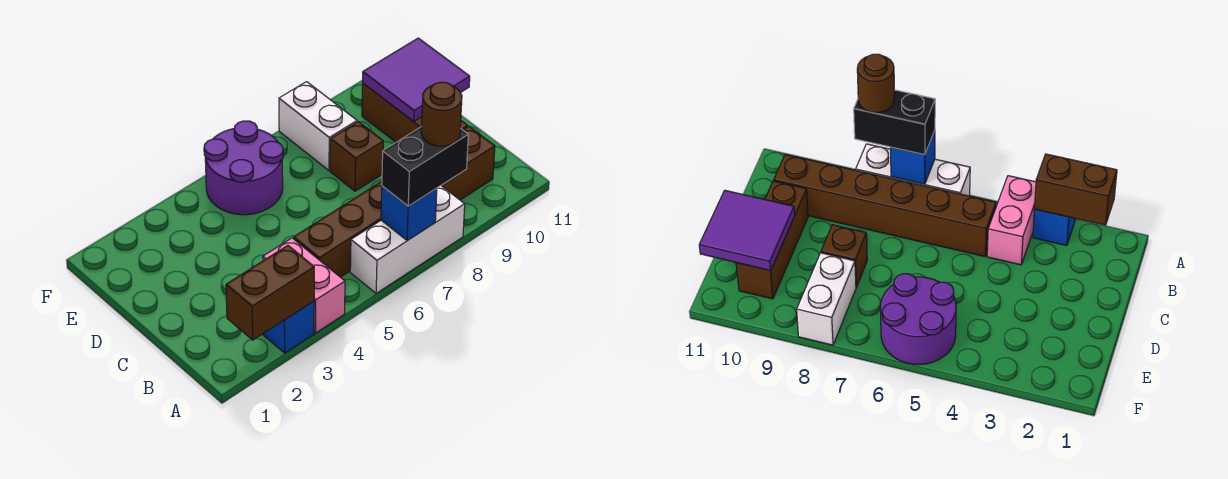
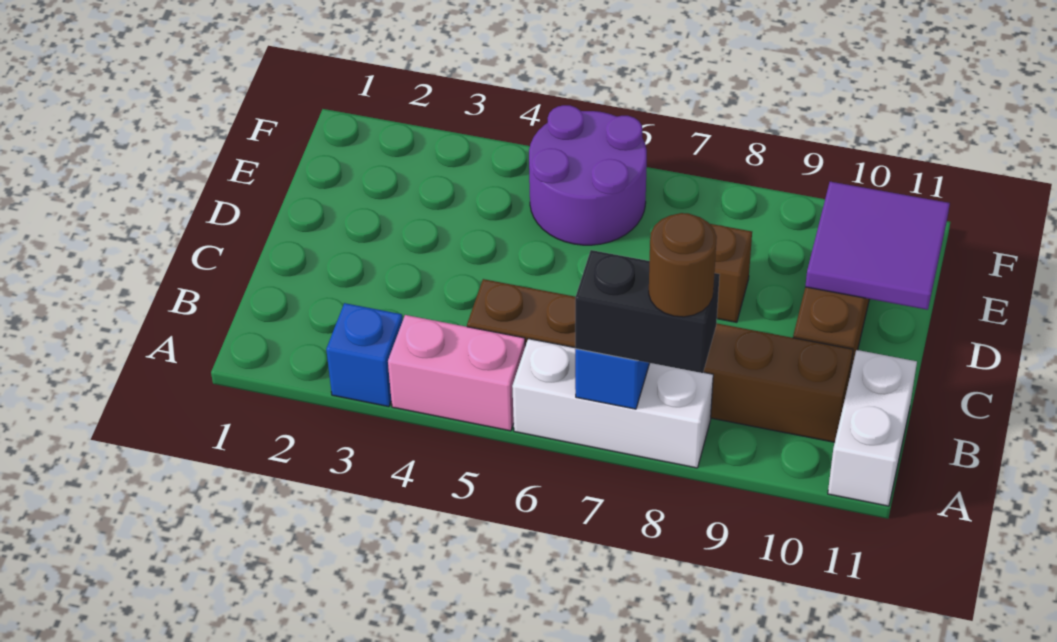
brown 1x2 brick [226,245,314,340] -> none
pink 1x2 brick [263,238,345,333] -> pink 1x2 brick turned to [388,315,525,431]
white 1x2 brick [279,82,357,171] -> white 1x2 brick moved to [828,350,917,506]

